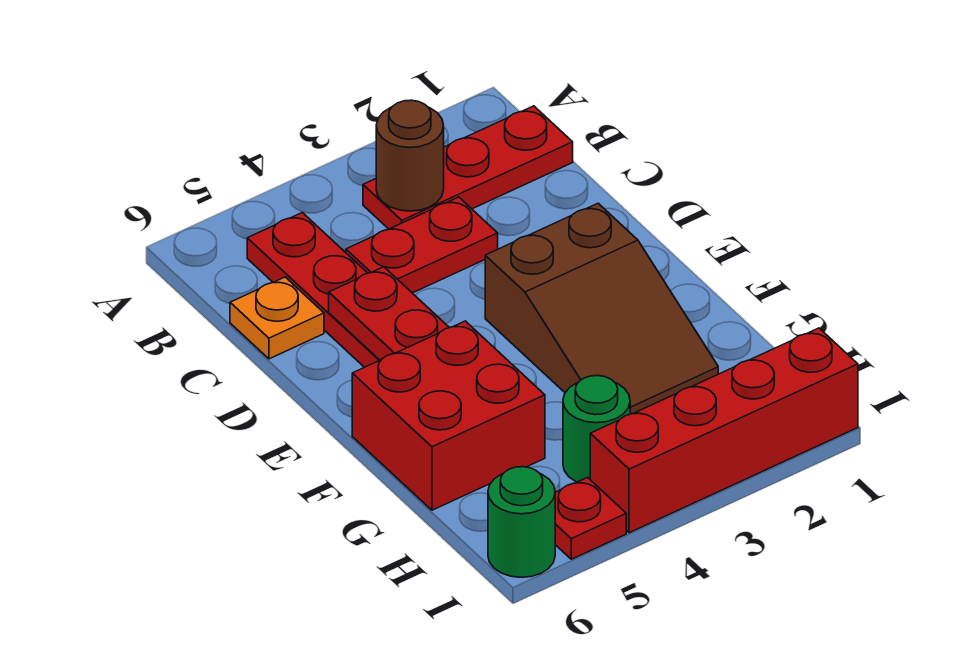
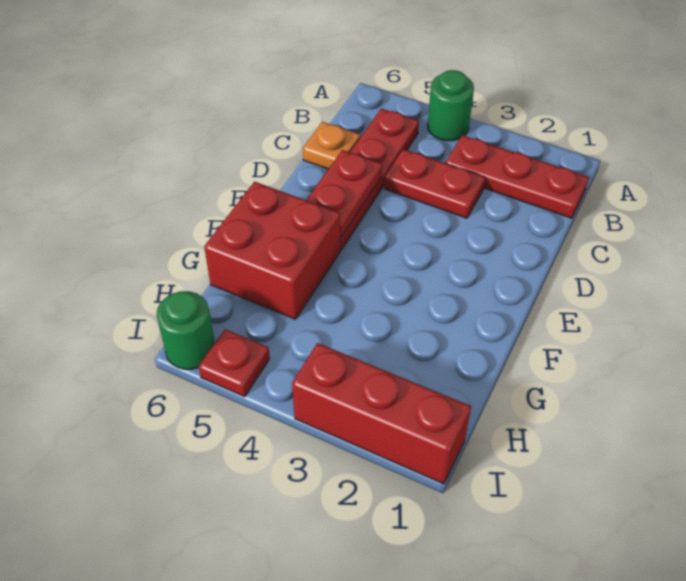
brown 1x1 round brick [376,100,444,211] -> none
brown 2x3 slope [485,203,718,414] -> none
green 1x1 round brick [563,376,630,482] -> green 1x1 round brick moved to [428,70,474,141]
red 1x4 brick [590,328,858,533] -> red 1x3 brick [292,343,471,484]

